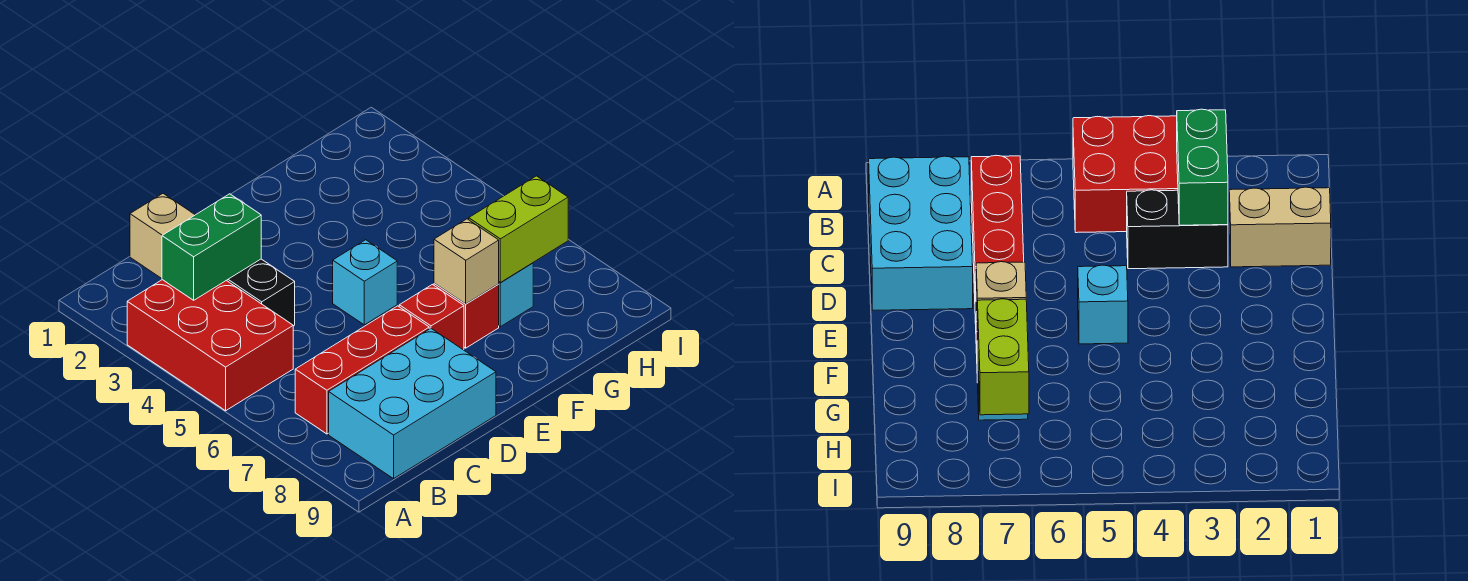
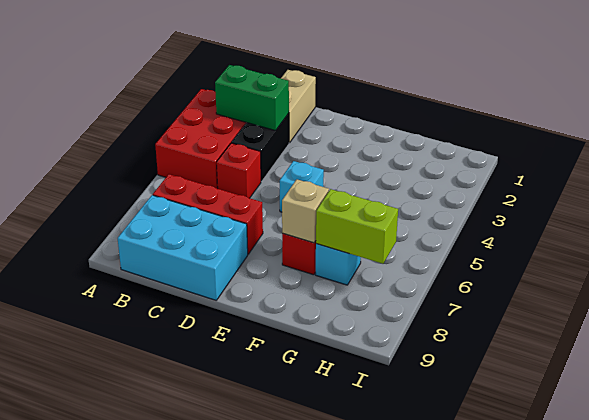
red 1x1 brick [399,285,464,350] -> red 1x1 brick moved to [217,143,261,198]

